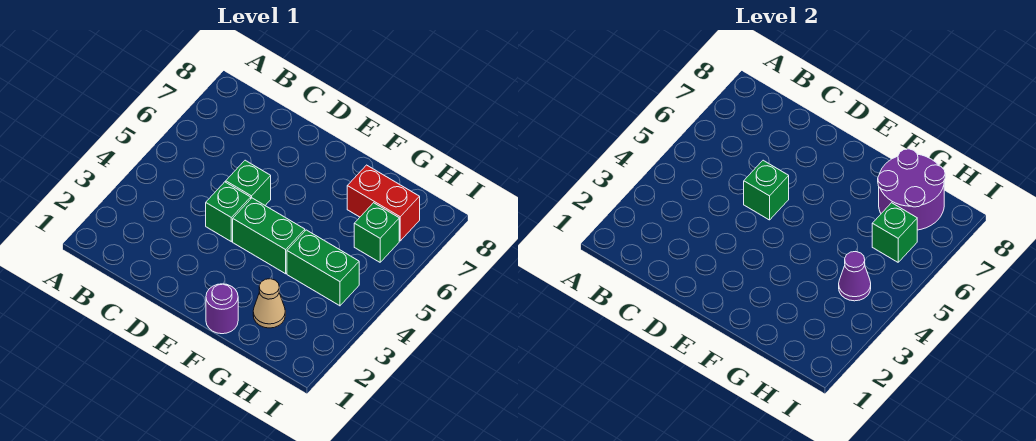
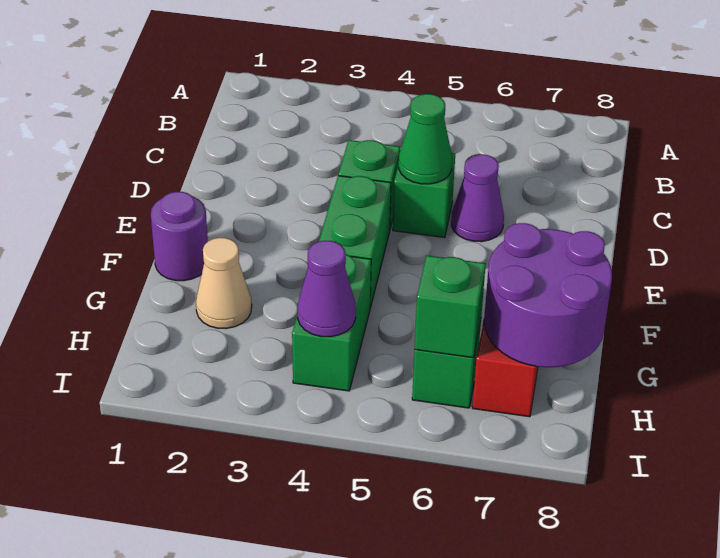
green 1x1 brick [744,160,789,220] -> green 1x1 cone [399,94,452,184]
none -> purple 1x1 cone [451,154,504,242]

